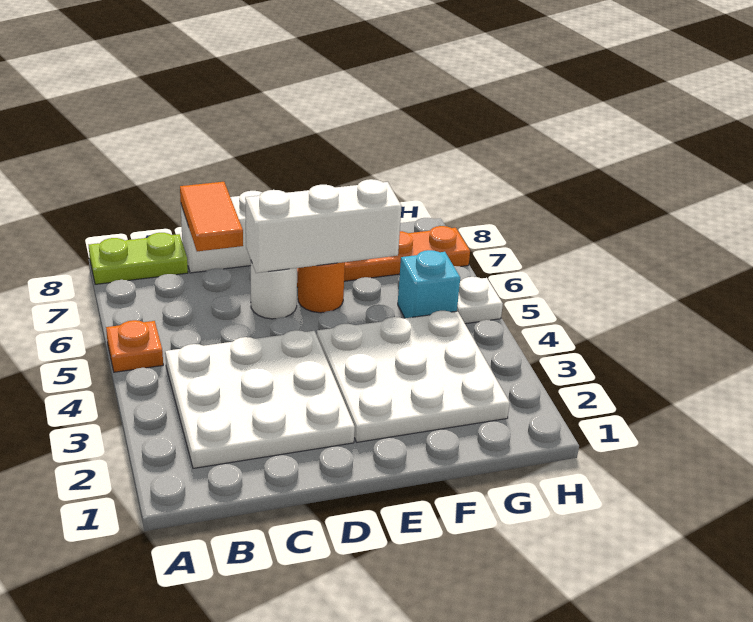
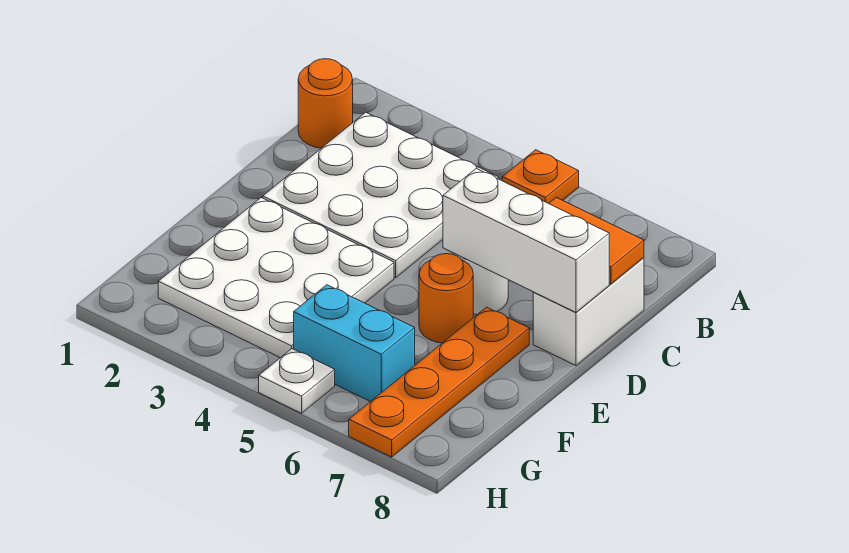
lime 1x2 plate [89,233,188,284] -> none
none -> orange 1x1 round brick [298,59,353,148]
white 1x3 brick [245,179,402,273] -> white 1x3 brick turned to [443,168,609,312]
cyan 1x1 brick [398,250,460,318] -> cyan 1x2 brick [294,285,415,402]

